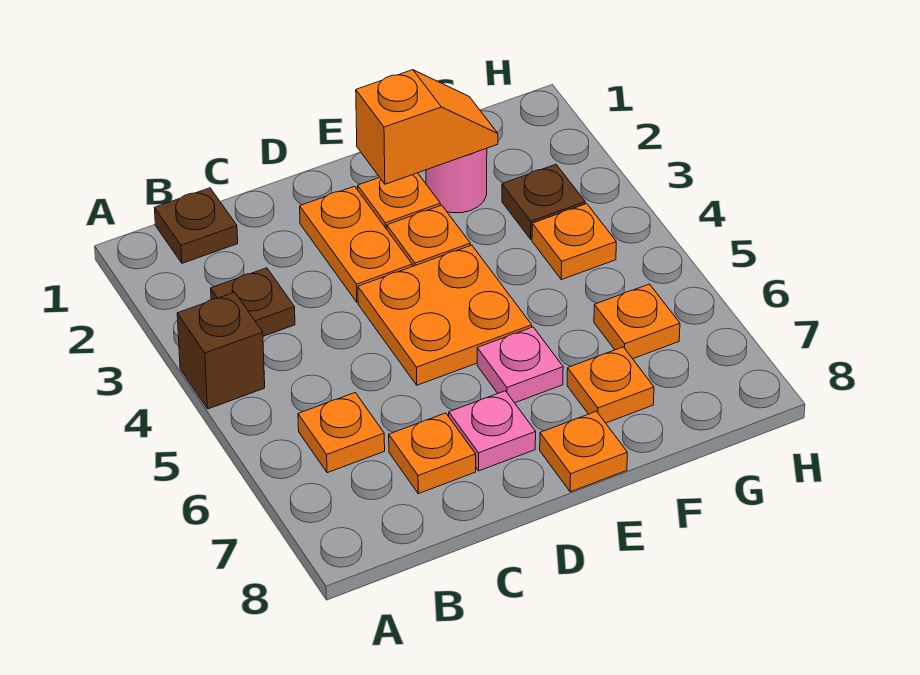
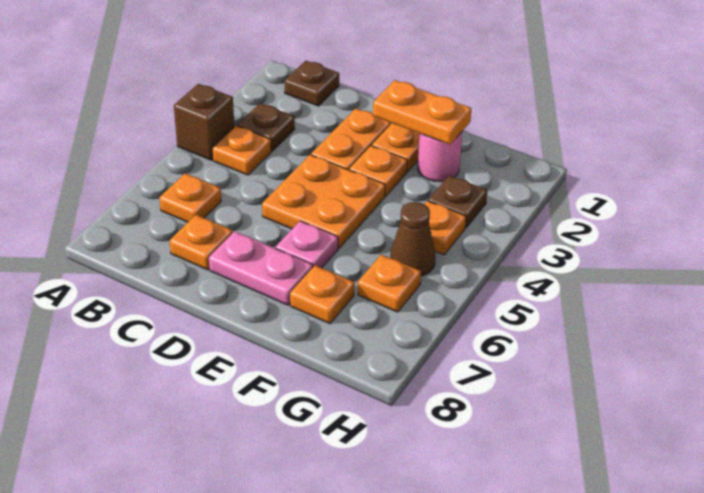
pink 1x1 plate [449,391,536,471] -> pink 1x2 plate [209,231,313,305]
orange 1x2 slope [356,70,498,184] -> orange 1x2 plate [373,80,472,145]
orange 1x1 plate [540,411,627,492] -> orange 1x1 plate moved to [212,126,271,175]
none -> brown 1x1 cone [390,202,435,276]

